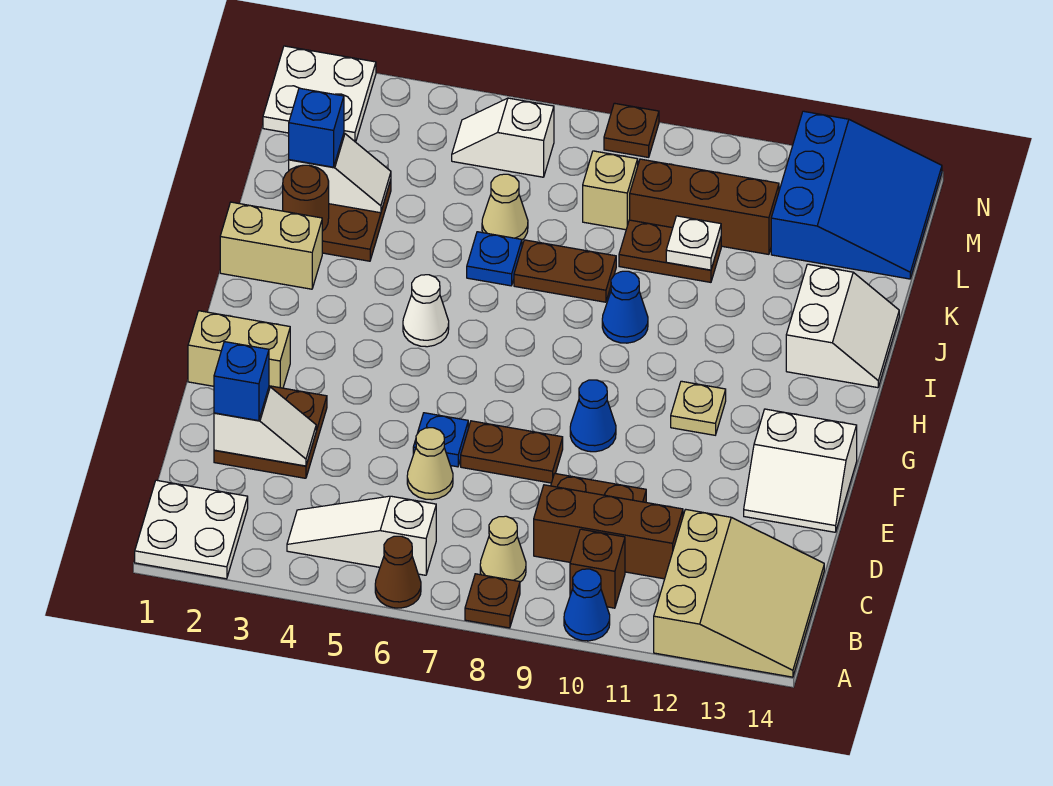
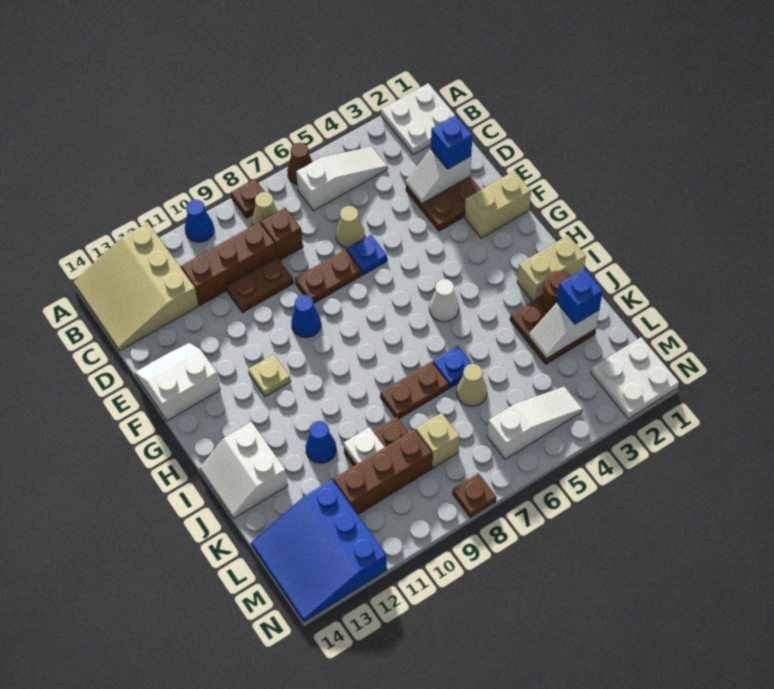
brown 1x1 brick [570,529,625,608] -> brown 1x1 brick moved to [261,208,303,260]
blue 1x1 cone [602,271,648,343] -> blue 1x1 cone moved to [305,421,336,463]
white 1x2 slope [452,98,554,177] -> white 1x3 slope [487,387,582,460]

